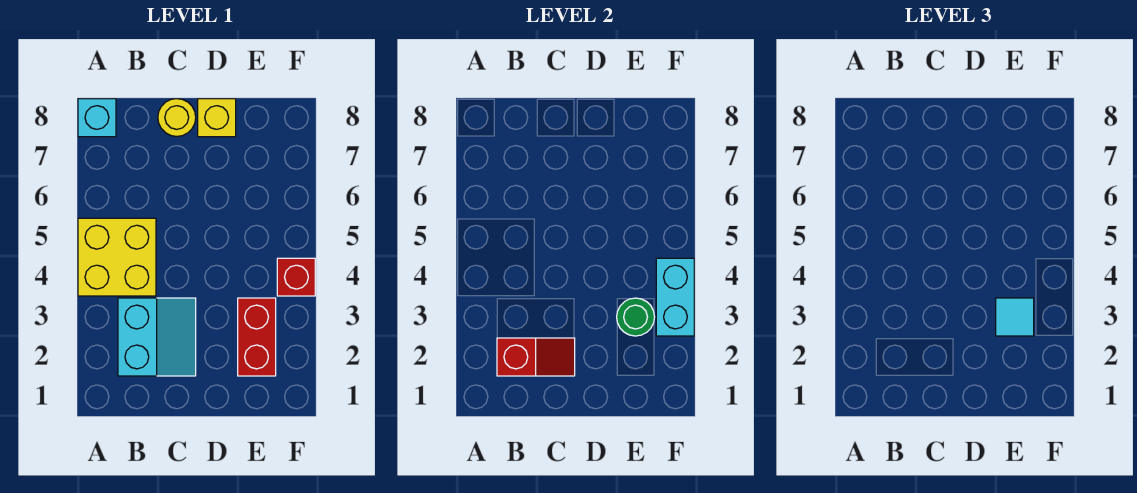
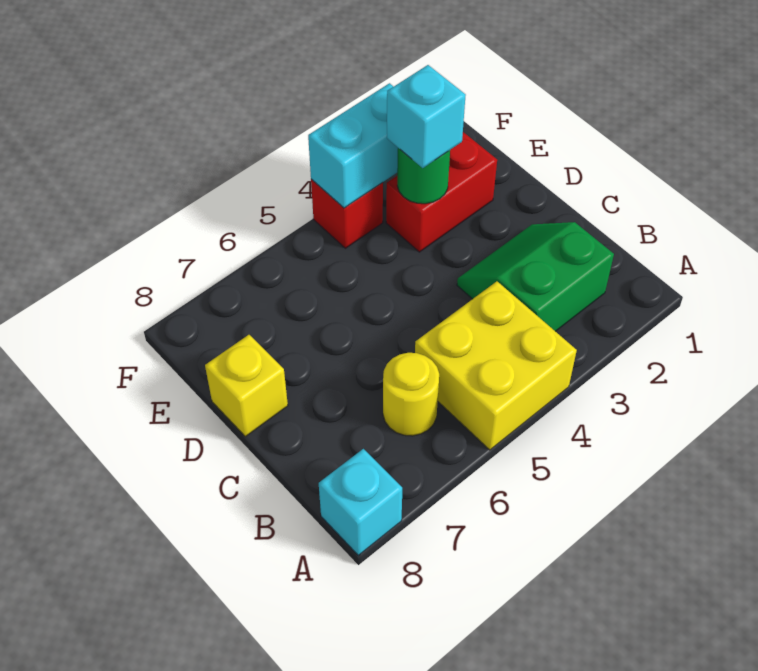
cyan 2x2 slope [118,298,196,376] -> green 2x2 slope [457,222,614,331]
red 1x2 slope [497,338,575,376] -> none
yellow 1x1 round brick [158,99,196,137] -> yellow 1x1 round brick moved to [383,353,439,436]
cyan 1x1 tile [996,298,1034,336] -> cyan 1x1 brick [387,65,466,168]

